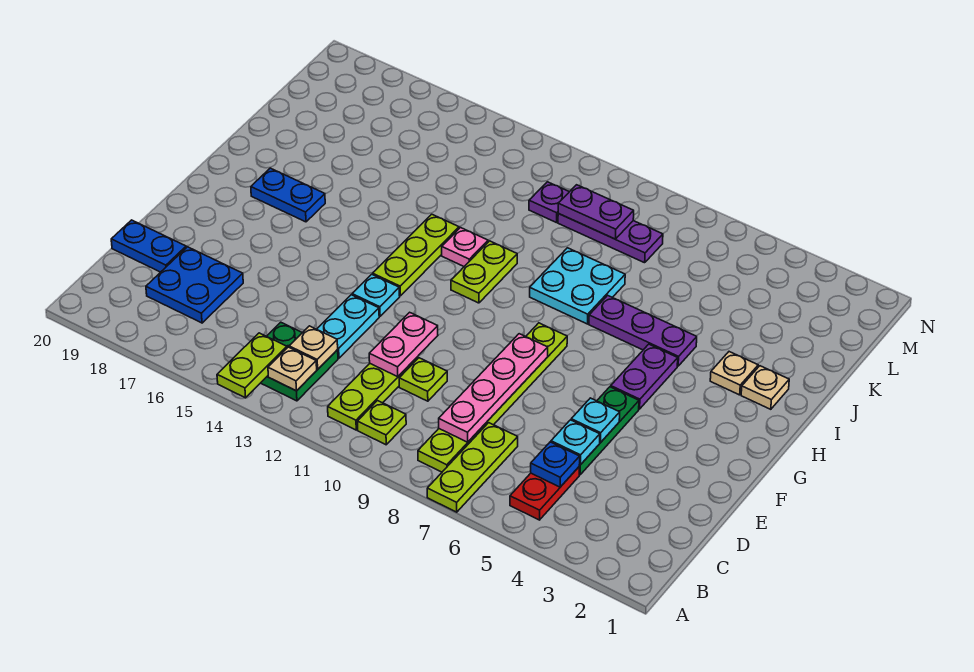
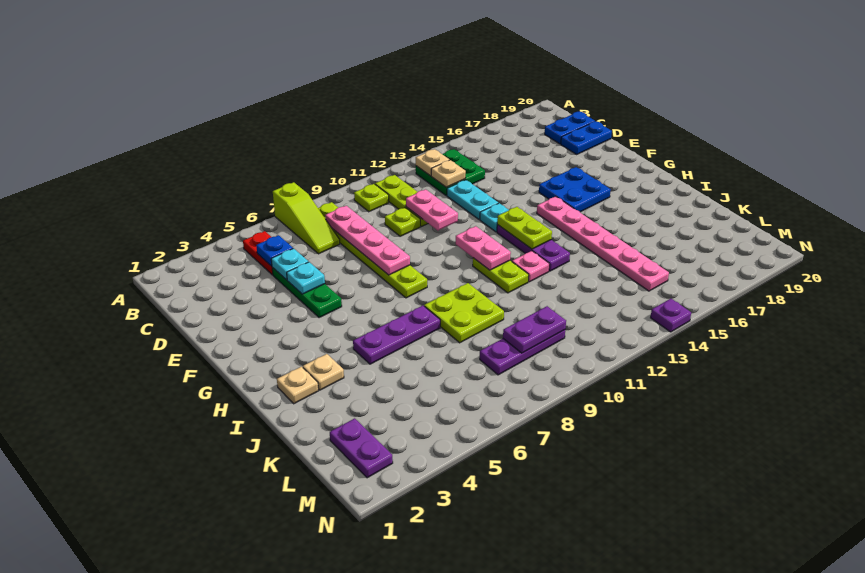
lime 1x3 plate [427,423,518,512] -> lime 1x3 slope [273,182,340,254]
lime 1x2 plate [217,333,287,398] -> lime 1x2 plate moved to [497,207,552,249]
blue 2x2 plate [146,247,243,323] -> blue 2x2 plate moved to [539,167,611,212]
purple 1x2 plate [611,344,678,409] -> purple 1x2 plate moved to [330,418,393,478]
none -> pink 1x2 plate [456,226,511,270]
lime 1x3 plate [373,214,459,296] -> purple 1x3 plate [497,225,570,271]
none -> pink 1x6 plate [537,196,669,291]
blue 1x2 plate [251,168,325,222] -> blue 1x2 plate moved to [545,112,595,144]
cyan 2x2 plate [530,248,625,324] -> lime 2x2 plate [424,283,504,343]
purple 1x1 plate [529,182,569,223] -> purple 1x1 plate moved to [651,299,691,332]

